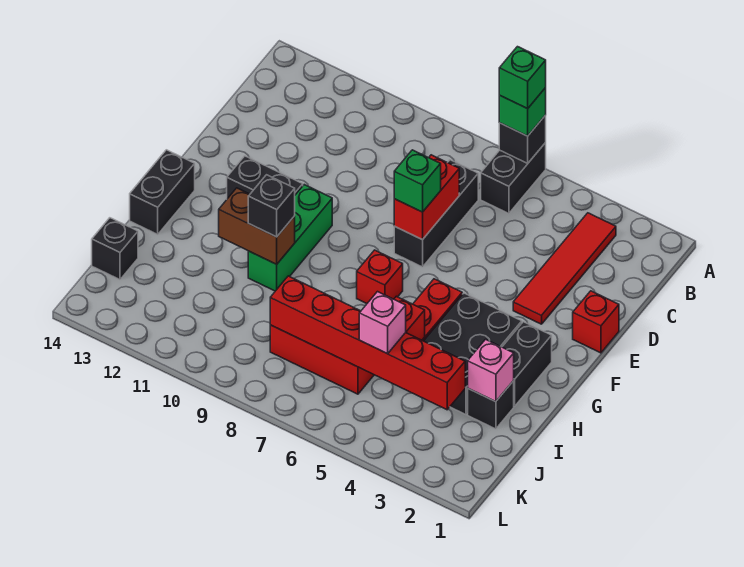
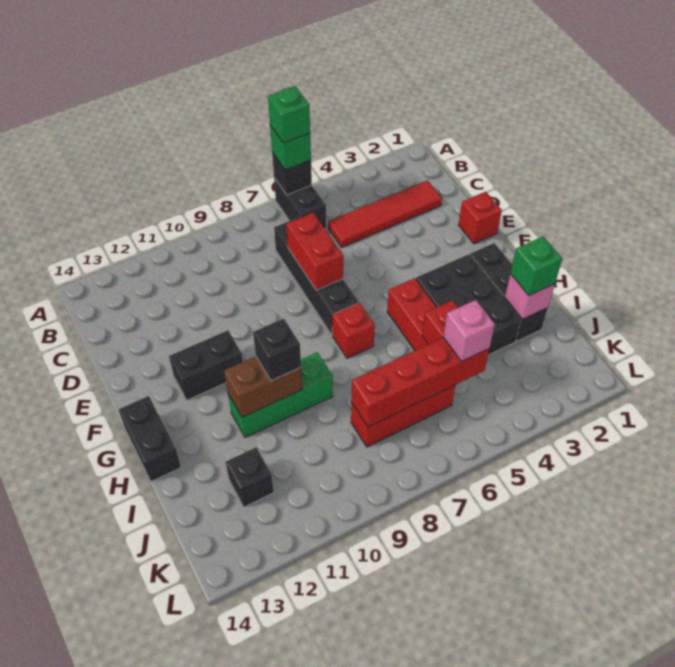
red 1x4 tile [513,213,616,324] -> red 1x4 tile turned to [328,180,442,247]
black 1x3 brick [394,160,478,267] -> black 1x4 brick [274,217,359,335]
green 1x1 brick [394,150,441,212] -> green 1x1 brick moved to [510,237,562,296]
green 1x3 brick [248,185,332,291] -> green 1x3 brick turned to [228,352,333,438]
red 1x6 brick [270,276,465,410] -> red 1x4 brick [351,338,489,427]
black 1x1 brick [92,218,138,280] -> black 1x1 brick moved to [226,447,274,507]

